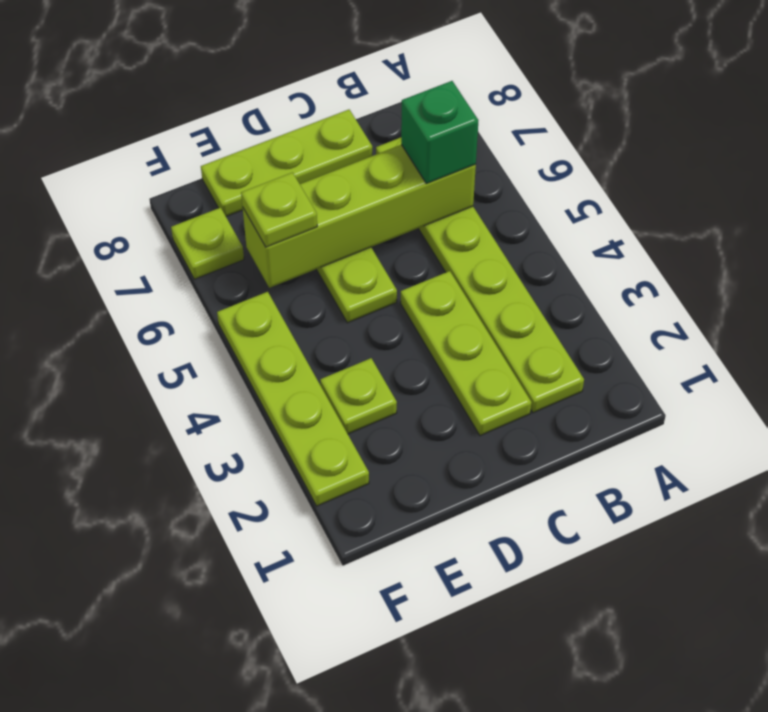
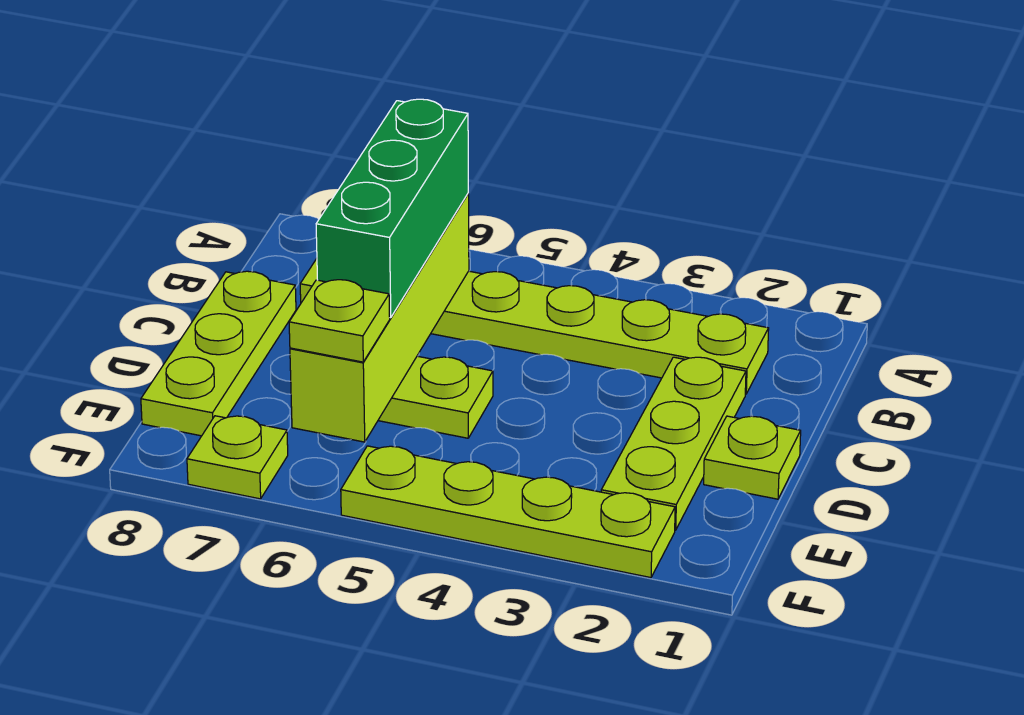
green 1x1 brick [401,81,478,184] -> green 1x3 brick [316,99,468,318]
lime 1x3 plate [401,271,532,436] -> lime 1x3 plate turned to [601,357,746,530]
lime 1x1 plate [320,358,397,434] -> lime 1x1 plate moved to [704,416,801,499]

